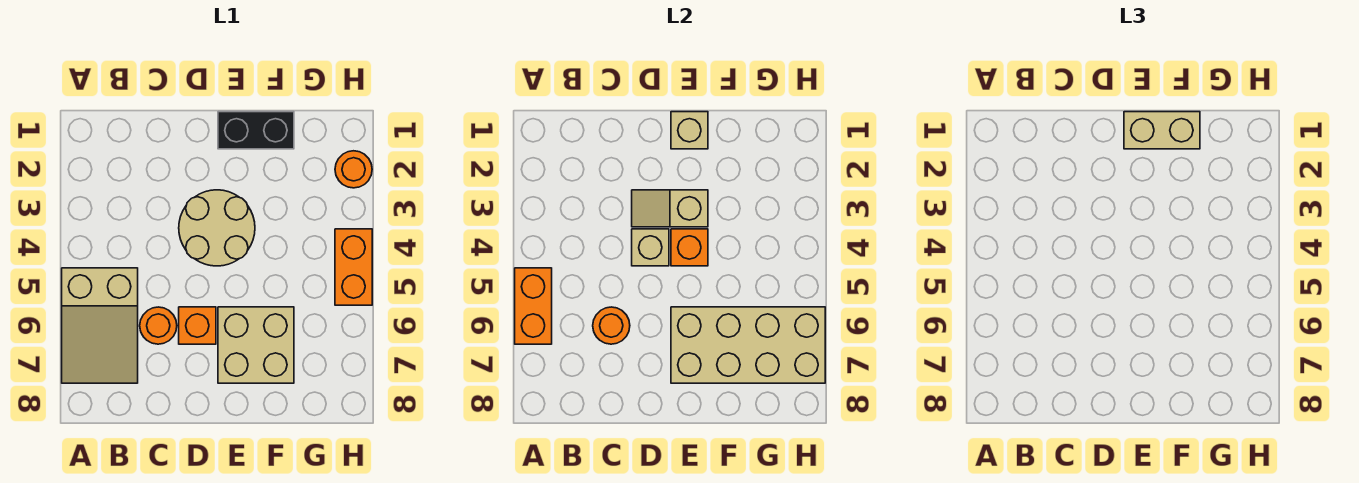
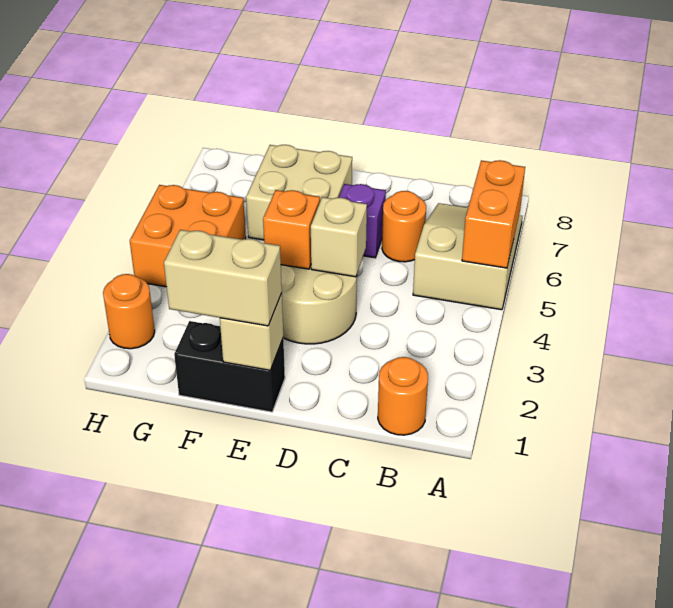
orange 1x1 round brick [593,307,630,344] -> orange 1x1 round brick moved to [378,357,428,435]
tan 1x2 slope [632,190,708,227] -> none
orange 1x1 brick [179,307,216,344] -> purple 1x1 brick [339,184,386,258]
tan 2x4 brick [671,307,825,383] -> none
orange 1x2 brick [335,229,372,305] -> orange 2x2 brick [130,185,246,287]

